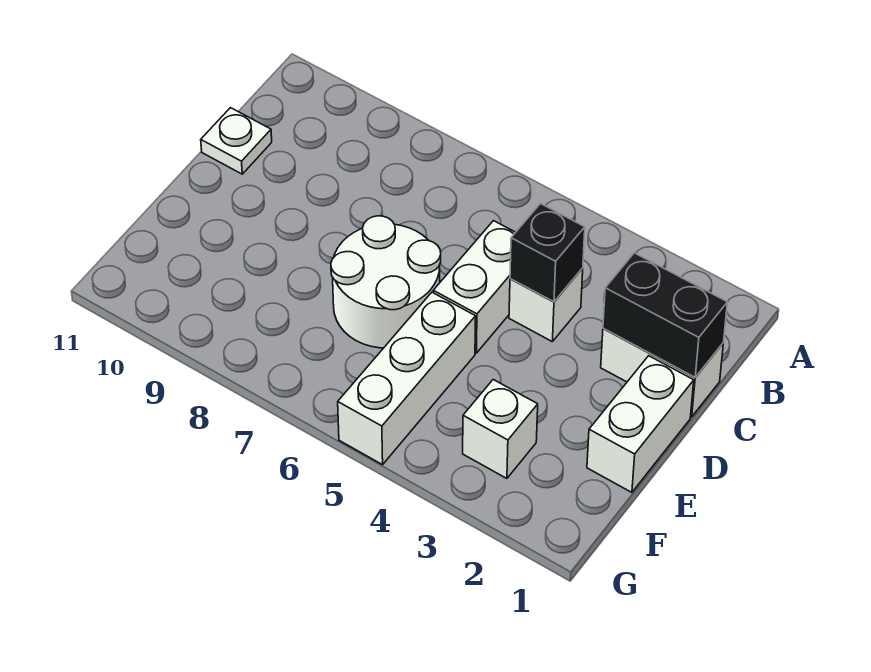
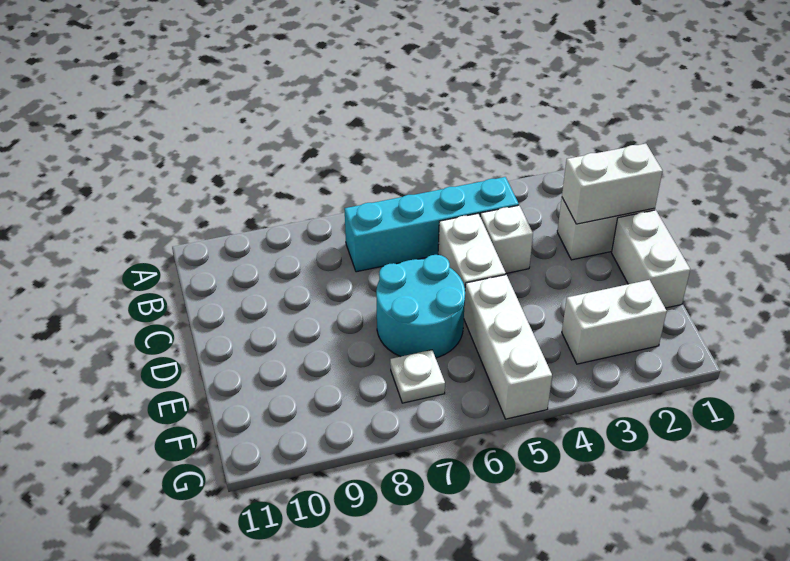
none -> cyan 1x4 brick [345,177,519,272]
black 1x2 brick [603,253,727,377] -> white 1x2 brick [562,144,662,224]
black 1x1 brick [510,204,585,302] -> none
white 1x1 plate [201,108,272,174] -> white 1x1 plate moved to [390,350,445,403]
white 2x2 round brick [331,216,441,348] -> cyan 2x2 round brick [376,255,465,358]
white 1x1 brick [463,380,538,478] -> white 1x2 brick [562,280,667,364]

